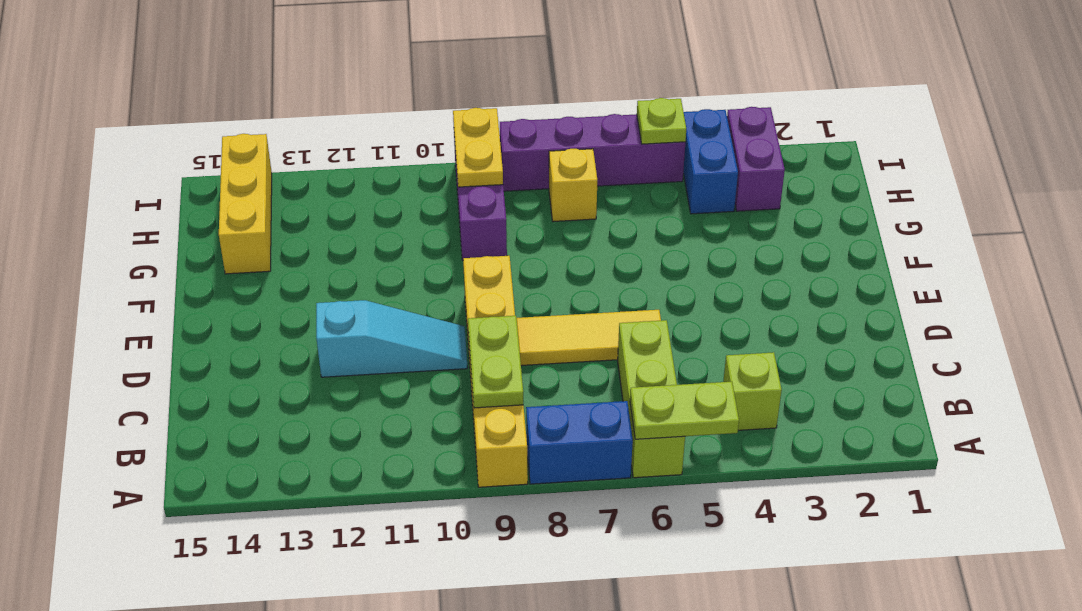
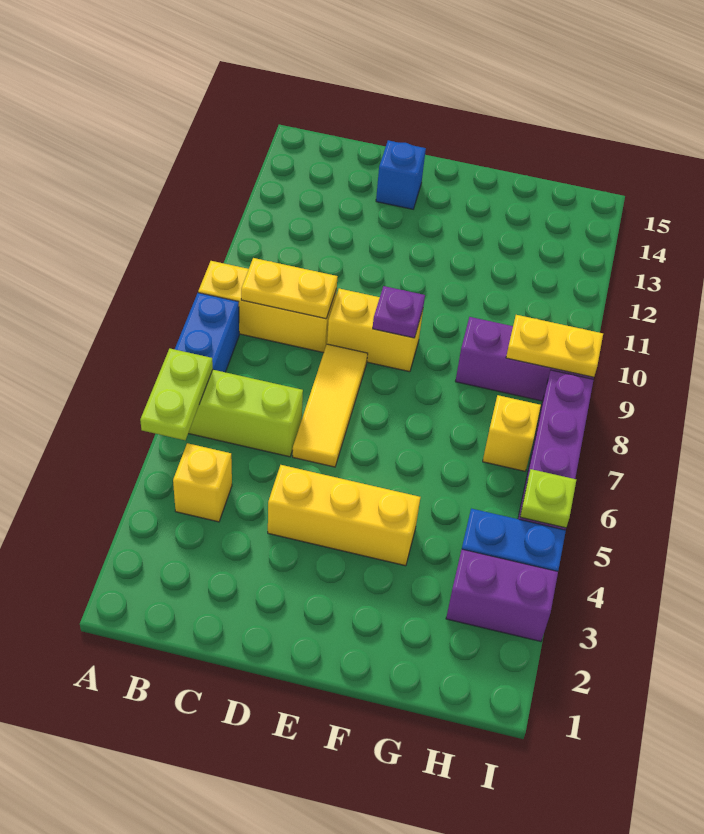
lime 1x1 brick [723,352,782,430] -> yellow 1x1 brick [173,443,232,522]
lime 1x2 plate [468,316,523,408] -> yellow 1x2 plate [241,258,338,319]
cyan 1x3 slope [316,300,467,377] -> none
none -> blue 1x1 brick [376,140,426,209]
none -> purple 1x1 plate [373,286,425,338]
yellow 1x3 brick [219,134,272,274] -> yellow 1x3 brick moved to [268,465,420,566]

